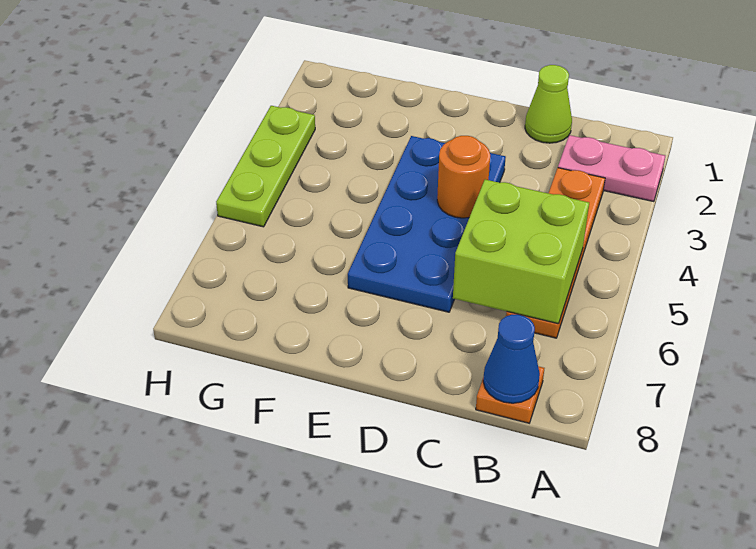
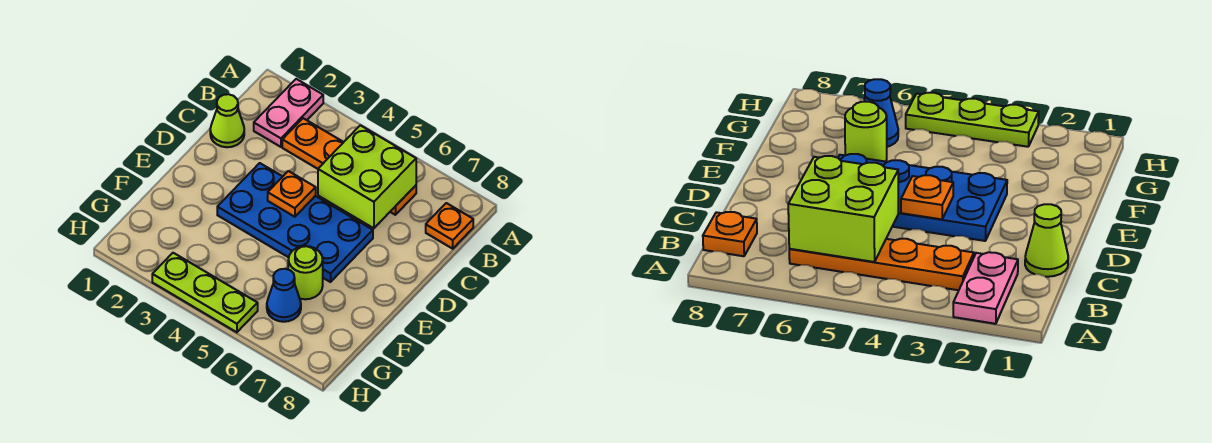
blue 1x1 cone [483,314,540,403] -> blue 1x1 cone moved to [267,269,301,322]
orange 1x1 round brick [437,136,490,218] -> orange 1x1 plate [268,171,316,217]
none -> lime 1x1 round brick [288,246,323,299]

